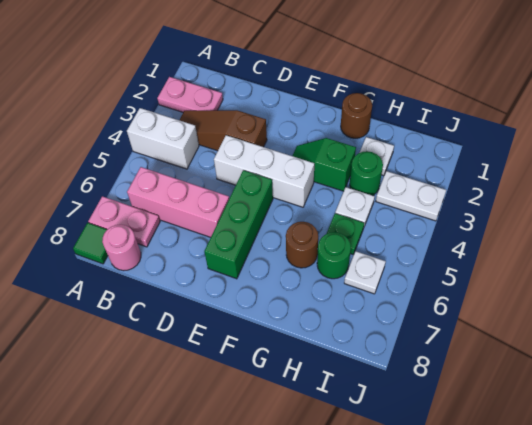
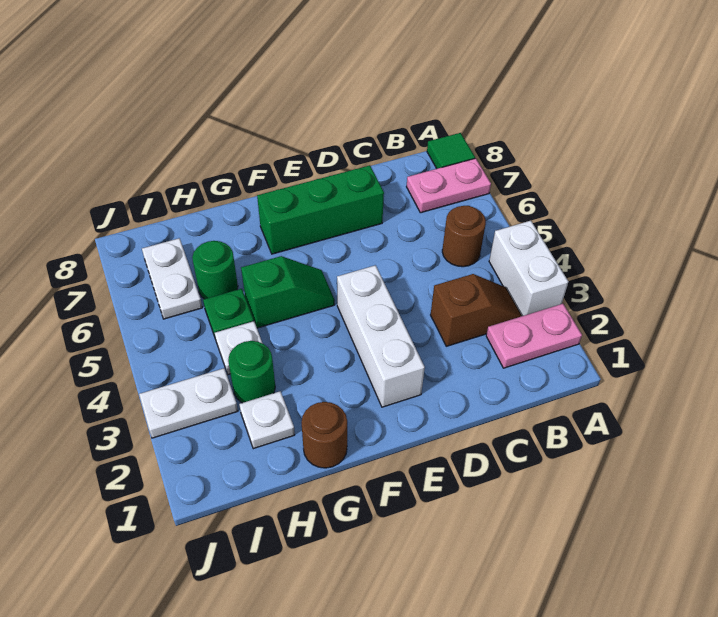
white 1x2 brick [127,108,199,169] -> white 1x2 brick turned to [489,221,568,316]
brown 1x3 slope [180,110,267,151] -> brown 1x2 slope [431,274,522,346]
pink 1x3 brick [127,167,229,237] -> none
pink 1x1 round brick [102,225,141,271] -> none
white 1x3 brick [214,135,314,207] -> white 1x3 brick turned to [337,265,425,407]
green 1x3 brick [204,170,273,279] -> green 1x3 brick turned to [257,165,384,254]
green 1x2 slope [293,138,356,191] -> green 1x2 slope moved to [241,256,335,328]
brown 1x1 round brick [286,222,318,268] -> brown 1x1 round brick moved to [442,206,486,267]
white 1x1 plate [344,251,386,294] -> white 1x2 plate [142,238,202,319]

